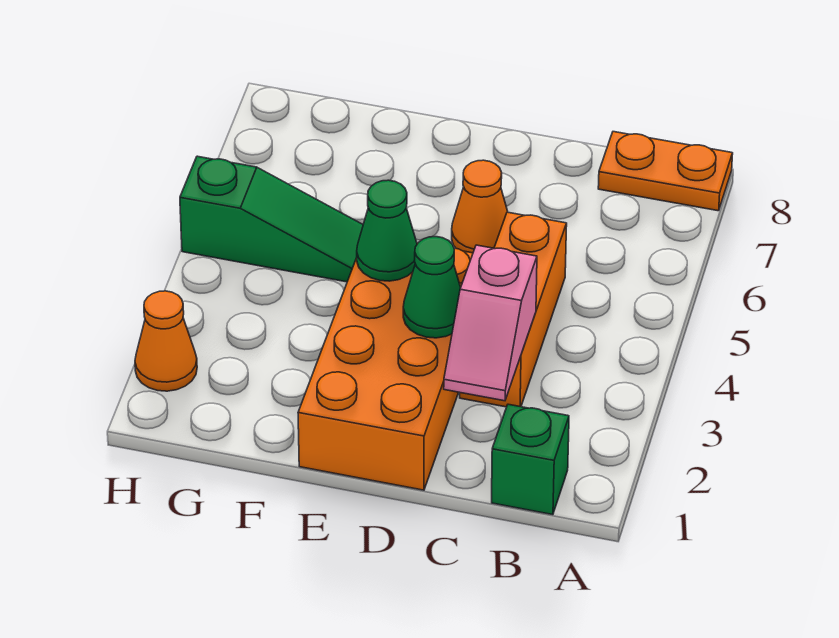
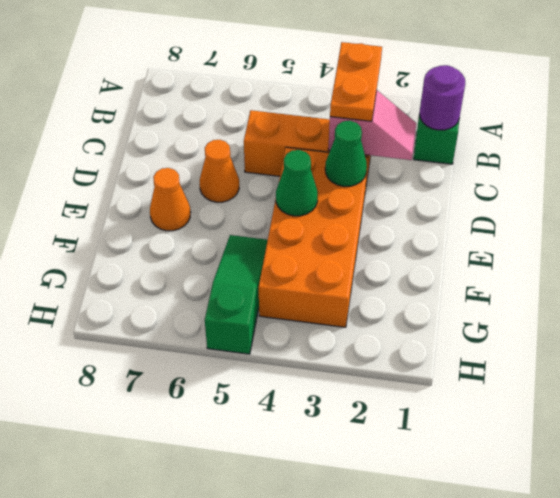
orange 1x2 plate [598,132,733,211] -> orange 1x2 plate moved to [330,42,382,121]
none -> purple 1x1 round brick [419,65,465,130]
orange 2x4 brick [298,243,473,490] -> orange 2x4 brick turned to [259,147,369,327]
orange 1x1 cone [135,291,197,391] -> orange 1x1 cone moved to [150,168,191,231]

